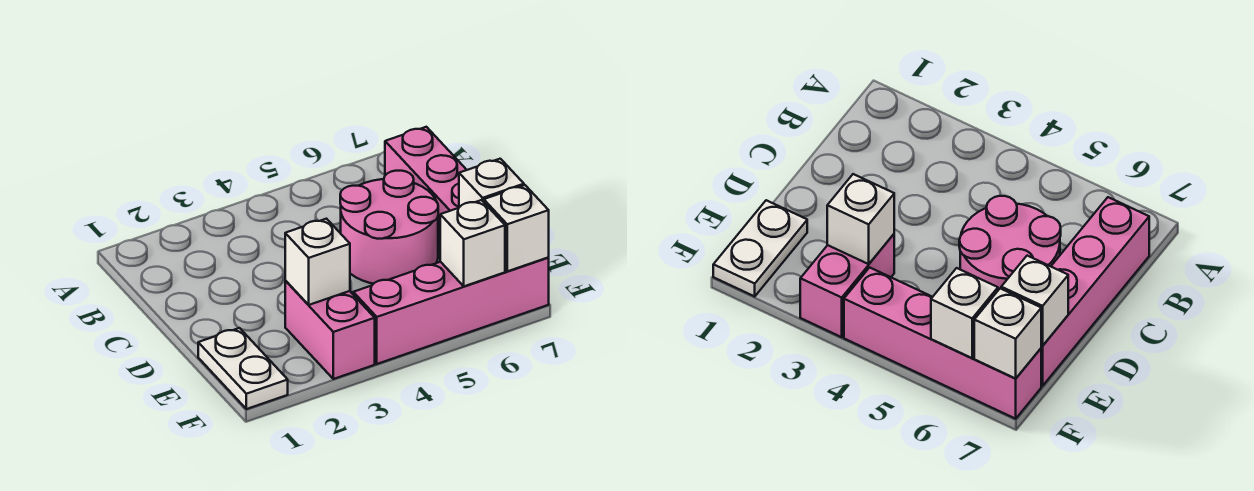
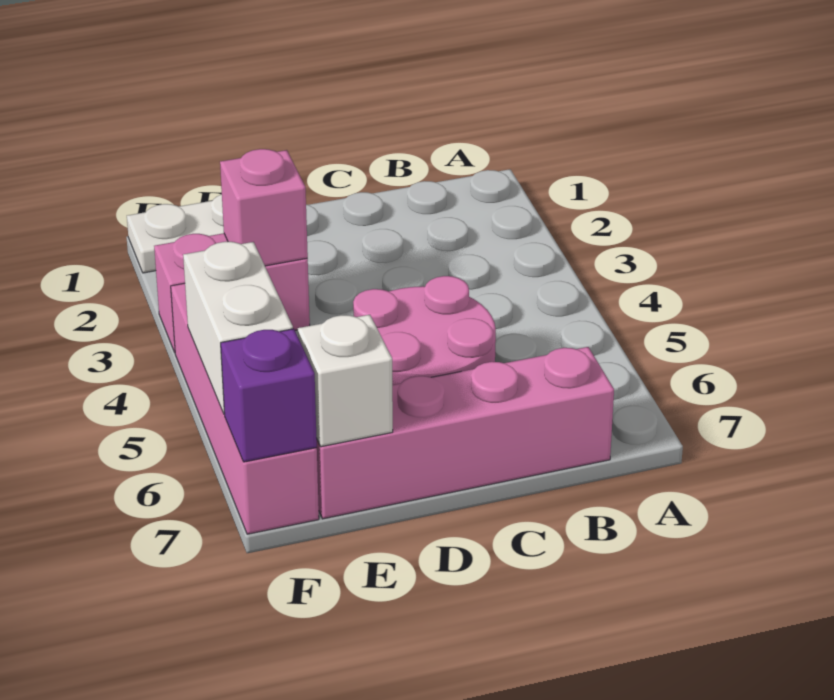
white 1x1 brick [285,219,350,305] -> pink 1x1 brick [220,149,308,266]
white 1x1 brick [440,200,505,286] -> white 1x2 brick [183,242,293,414]
white 1x1 brick [484,185,549,271] -> purple 1x1 brick [221,329,317,462]

